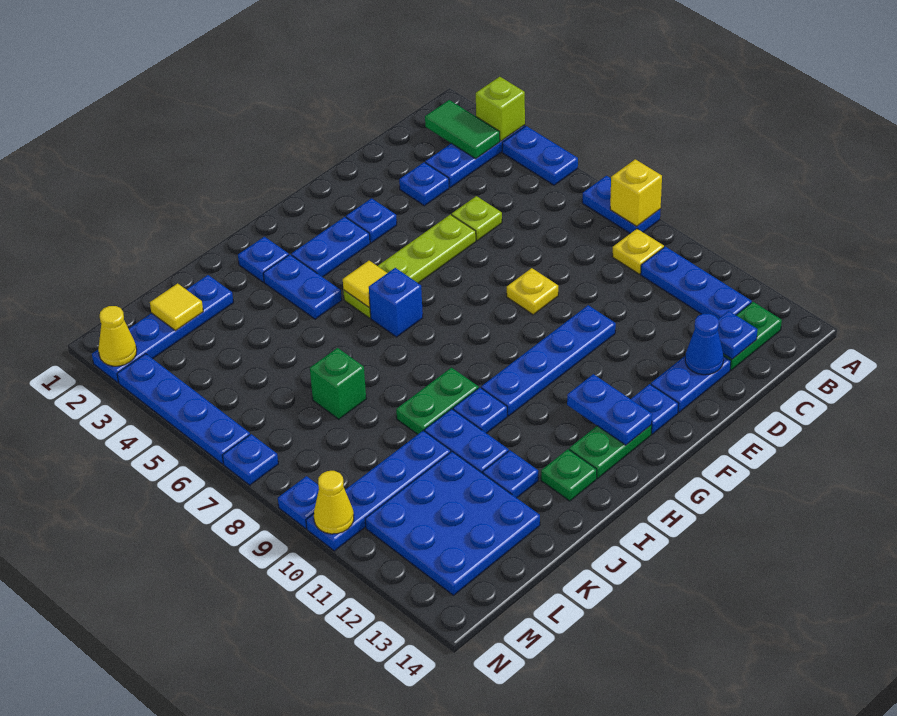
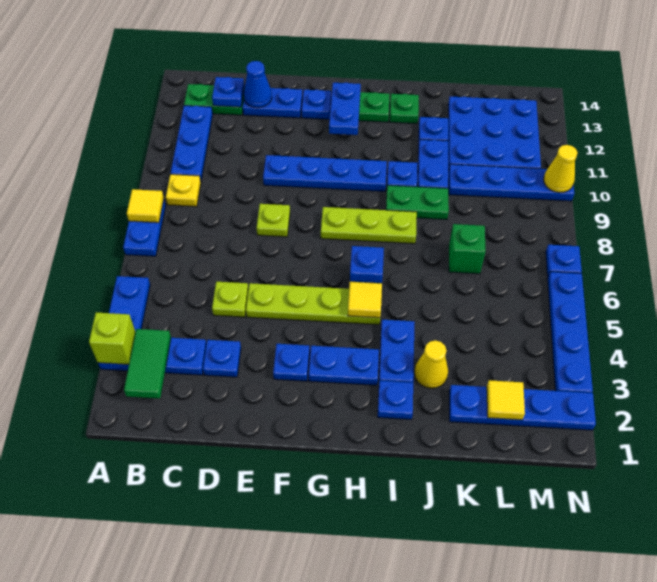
yellow 1x1 brick [610,159,662,226] -> yellow 1x1 tile [127,189,164,223]
yellow 1x1 plate [507,268,558,315] -> lime 1x1 plate [257,204,290,237]
none -> lime 1x3 plate [321,207,417,244]
yellow 1x1 cone [98,306,137,366] -> yellow 1x1 cone moved to [414,340,448,388]
blue 1x1 plate [278,476,319,529] -> none

